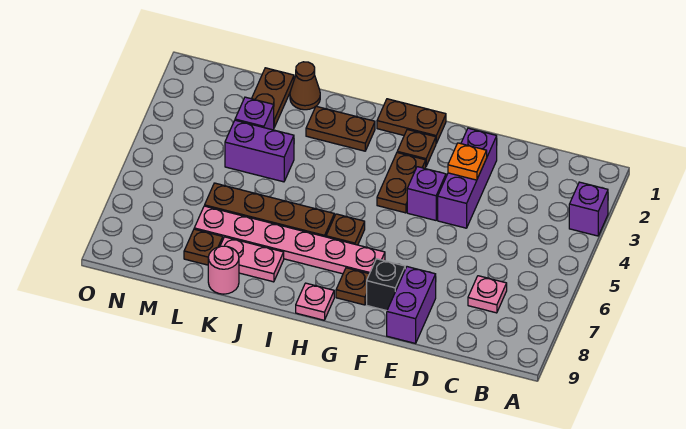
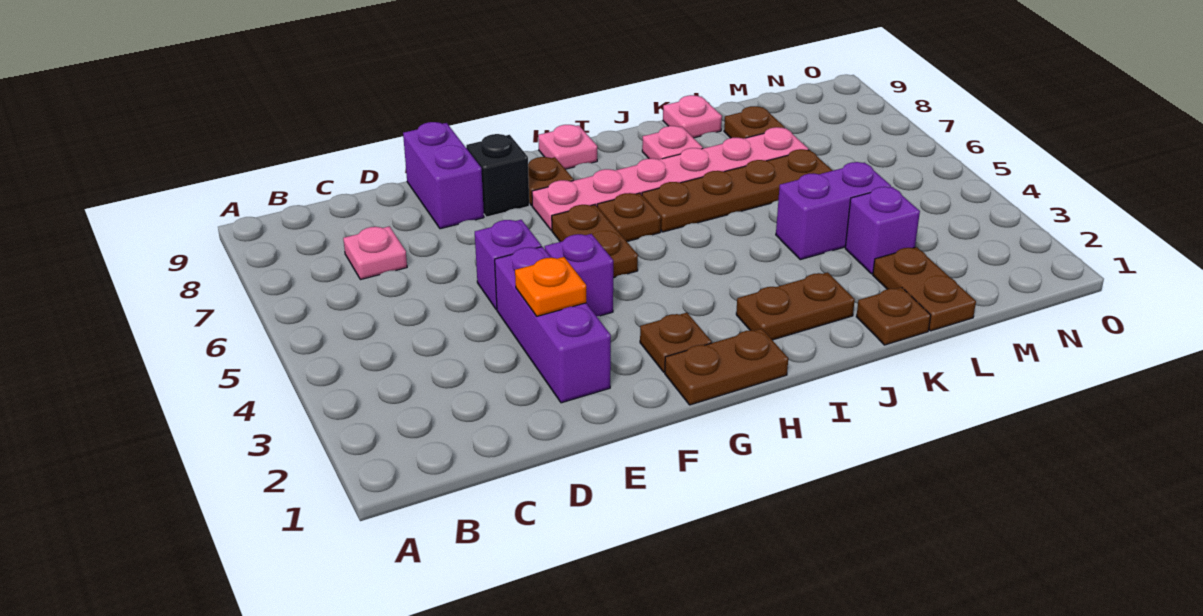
purple 1x1 brick [569,182,608,236] -> purple 1x1 brick moved to [475,220,541,310]
brown 1x2 plate [377,153,426,213] -> brown 1x2 plate moved to [552,205,638,278]
pink 1x2 plate [220,237,284,282] -> pink 1x1 plate [642,126,703,160]
brown 1x1 cone [290,62,320,110] -> brown 1x1 plate [856,287,931,345]
pink 1x1 round brick [208,246,239,294] -> pink 1x1 plate [663,95,722,138]

